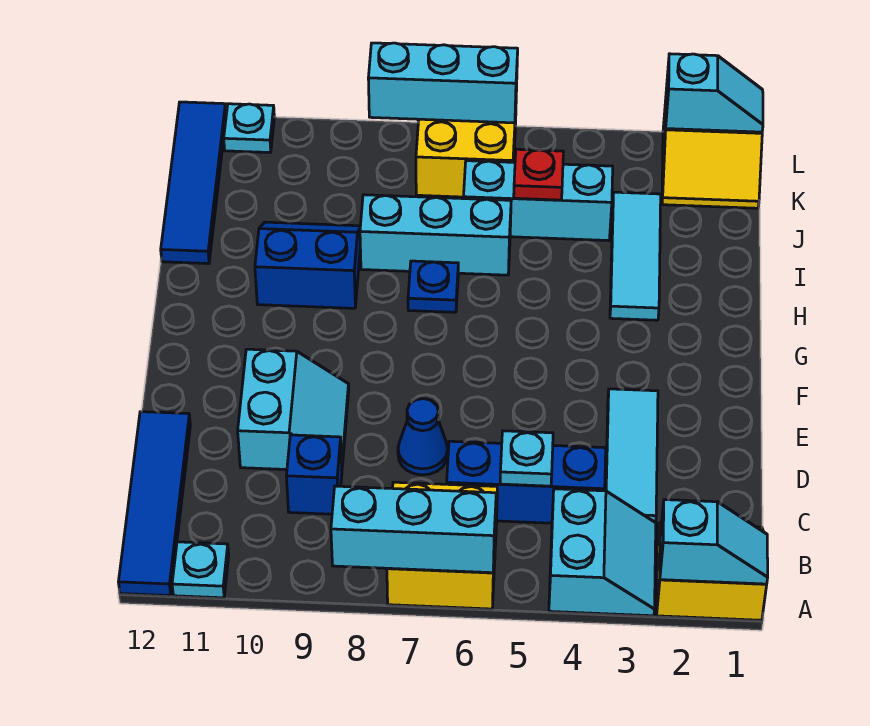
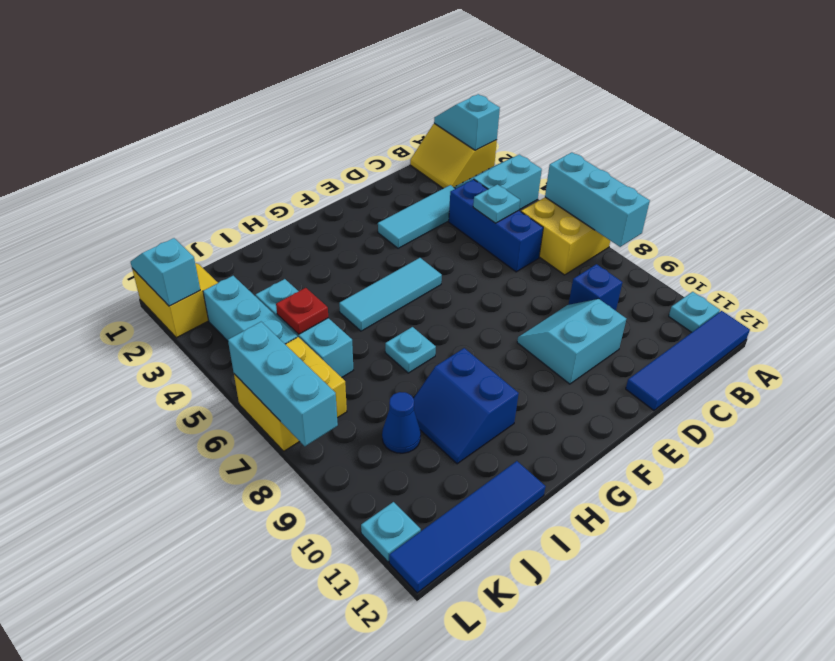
blue 1x1 cone [398,399,448,475] -> blue 1x1 cone moved to [382,392,421,453]
cyan 1x3 tile [610,192,661,320] -> cyan 1x3 tile moved to [339,258,442,331]
blue 1x1 plate [408,261,458,312] -> cyan 1x1 plate [385,327,436,373]
cyan 1x3 brick [360,195,511,275] -> cyan 1x3 brick moved to [203,276,297,344]

